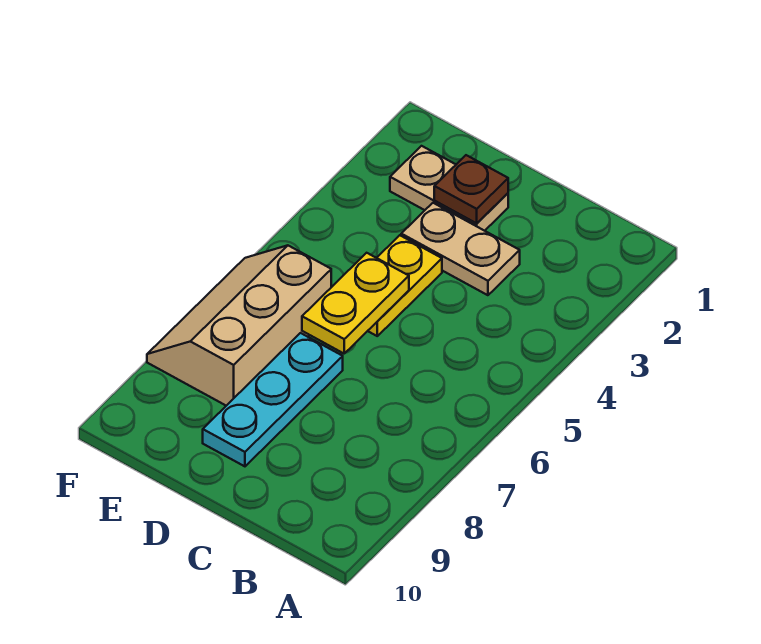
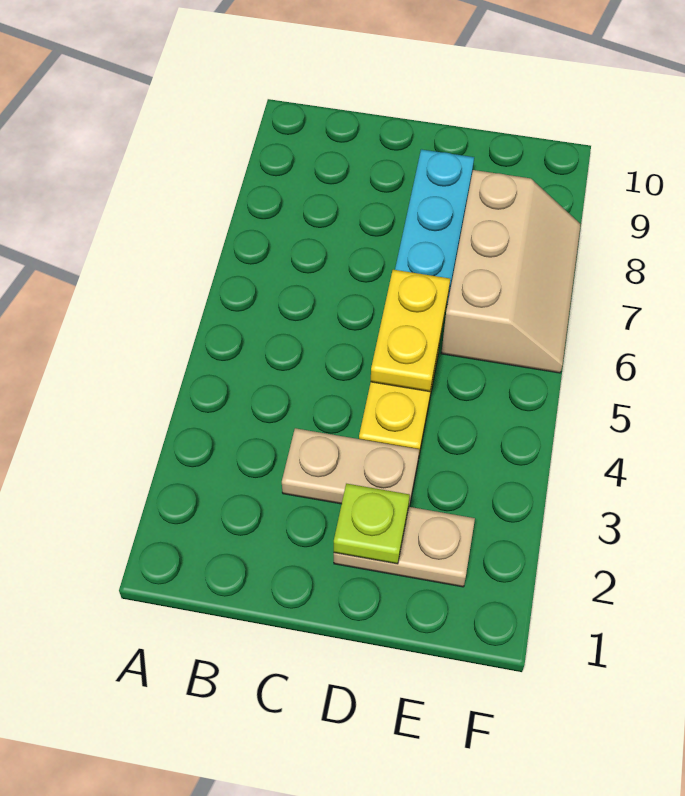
brown 1x1 plate [434,155,508,223] -> lime 1x1 plate [334,484,410,564]

